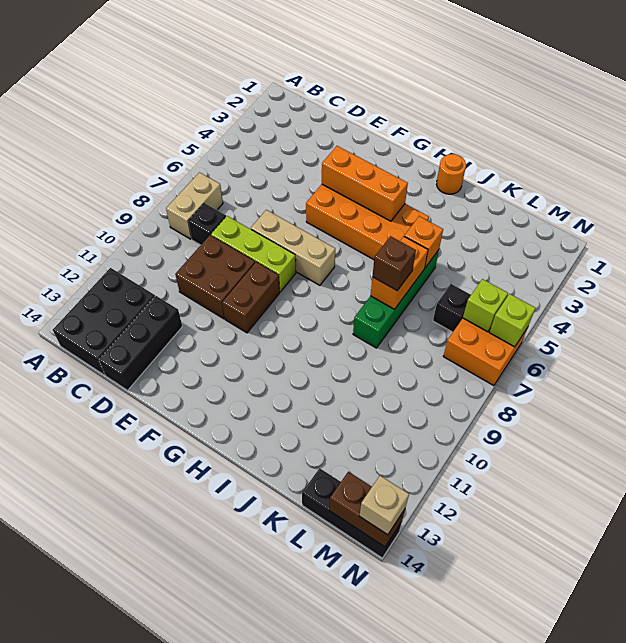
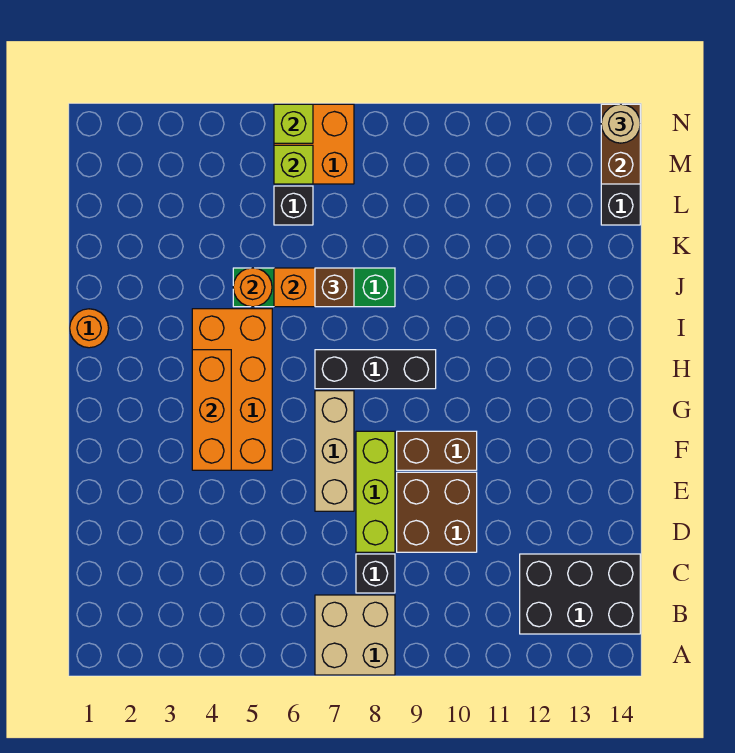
tan 1x2 brick [166,172,223,239] -> tan 2x2 brick [315,595,395,675]
black 1x3 brick [99,296,182,390] -> black 1x3 brick moved to [315,350,436,389]
orange 1x1 brick [404,216,443,267] -> orange 1x1 round brick [233,268,272,307]
tan 1x1 brick [360,476,409,535] -> tan 1x1 round brick [601,104,640,143]

